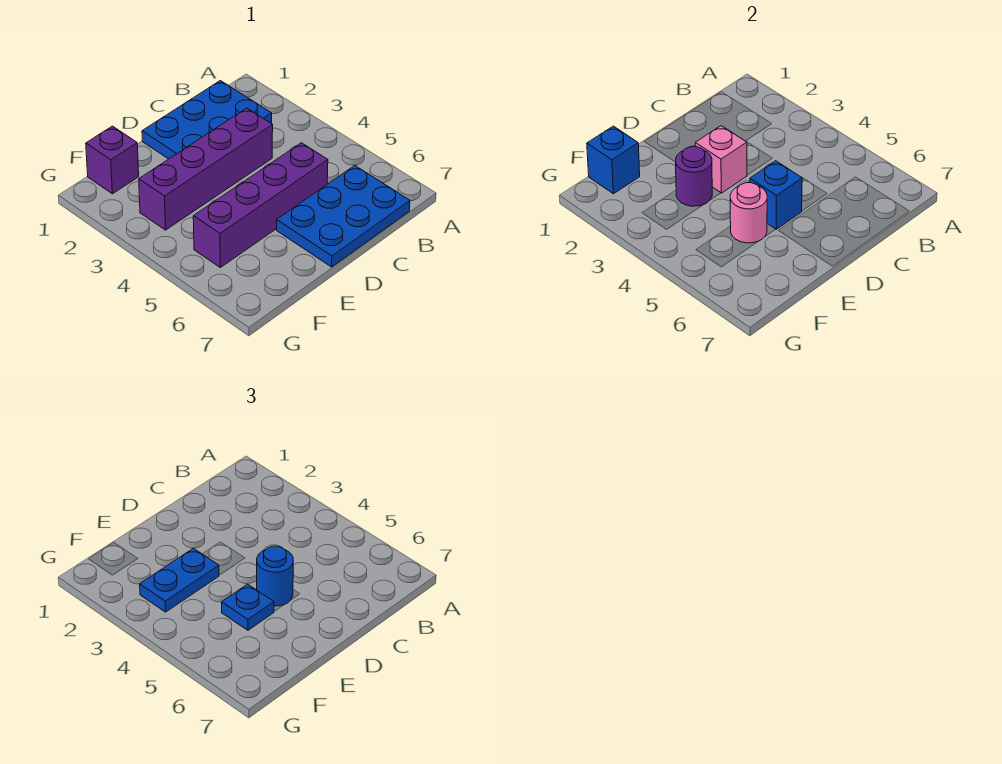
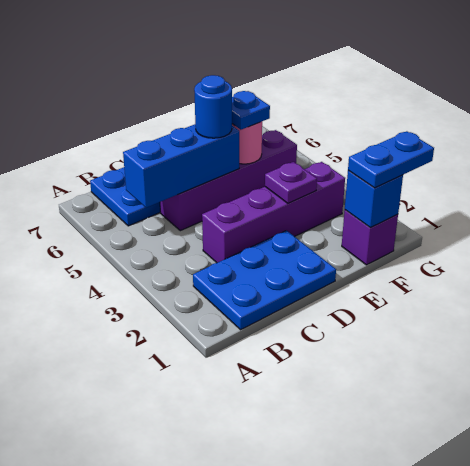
pink 1x1 brick [695,126,747,193] -> none
blue 1x1 brick [750,161,802,229] -> blue 1x3 brick [123,124,239,208]
purple 1x1 round brick [676,147,712,206] -> purple 1x1 plate [265,162,317,203]
blue 1x2 plate [140,548,219,612] -> blue 1x2 plate moved to [348,131,434,188]

